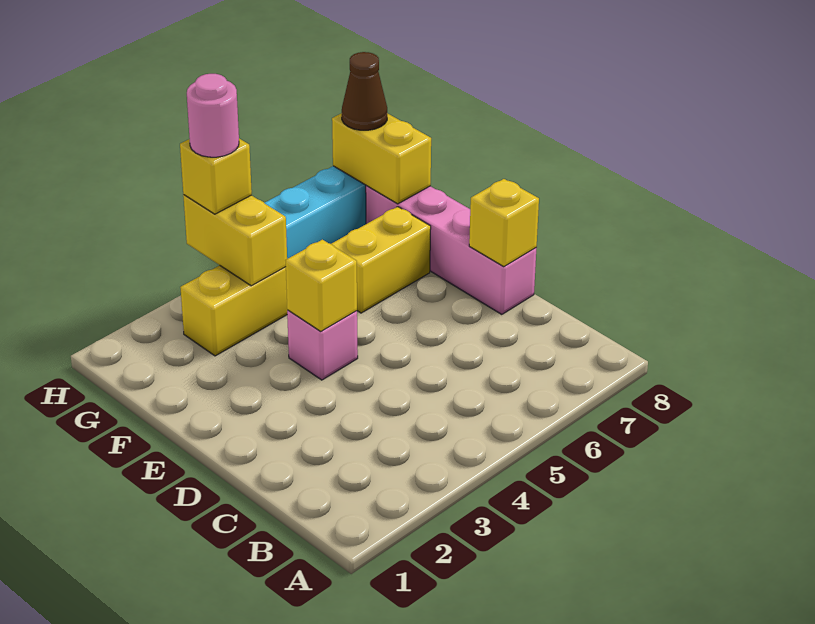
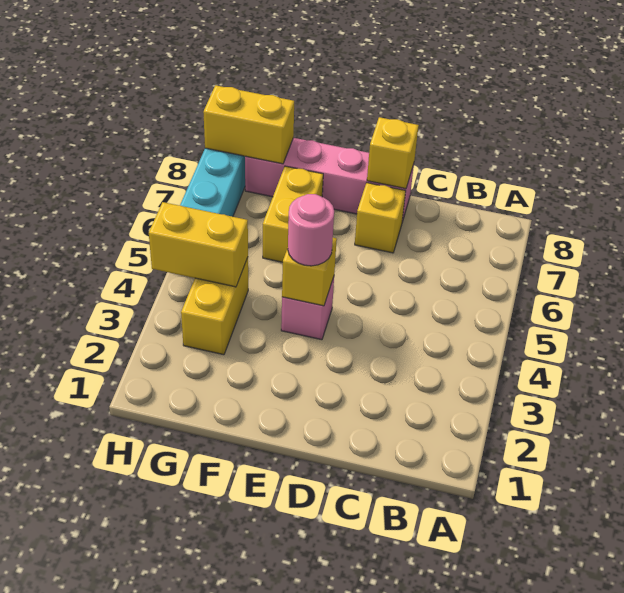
yellow 1x1 brick [180,139,252,214] -> yellow 1x1 brick moved to [355,183,406,253]
pink 1x1 round brick [187,74,239,157] -> pink 1x1 round brick moved to [288,194,334,266]
brown 1x1 cone [342,52,387,130] -> none

